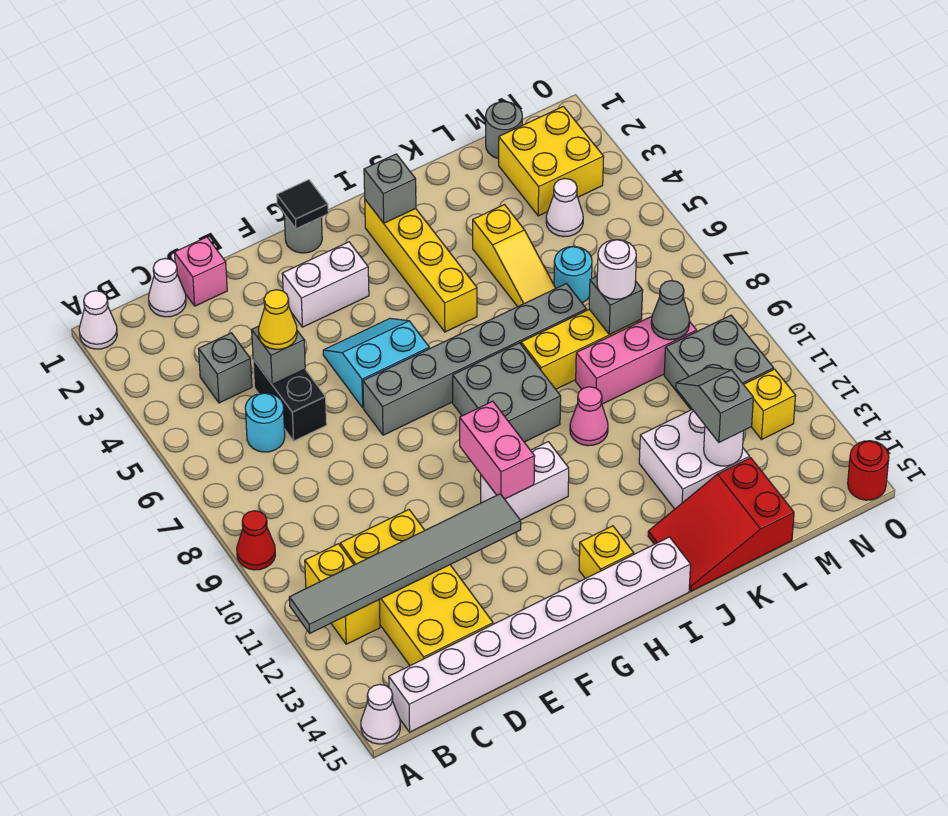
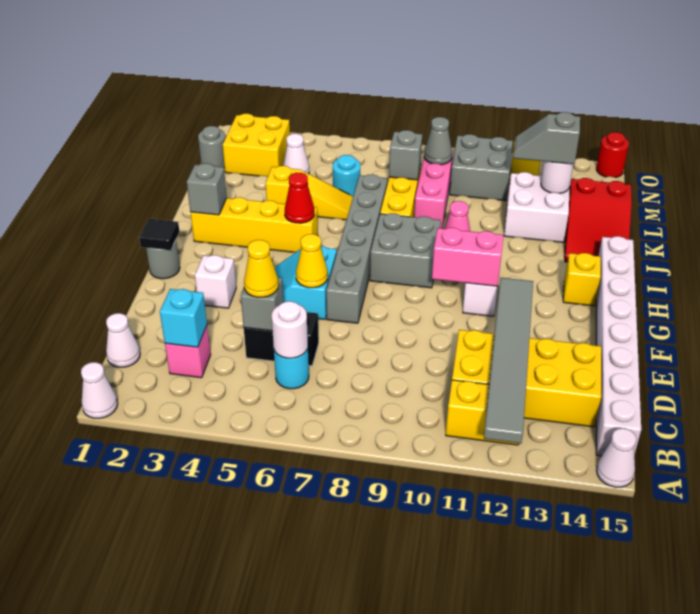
red 1x1 cone [237,511,275,570] -> red 1x1 cone moved to [285,173,314,223]
none -> cyan 1x1 brick [160,289,207,347]
grey 1x1 brick [199,333,252,403] -> none
pink 1x1 brick [174,237,227,306] -> pink 1x1 brick moved to [165,326,211,378]
white 1x2 brick [282,242,369,327] -> white 1x1 brick [195,255,236,308]
none -> yellow 1x1 cone [296,234,328,288]
white 1x1 round brick [597,240,636,299] -> white 1x1 round brick moved to [272,301,308,358]

